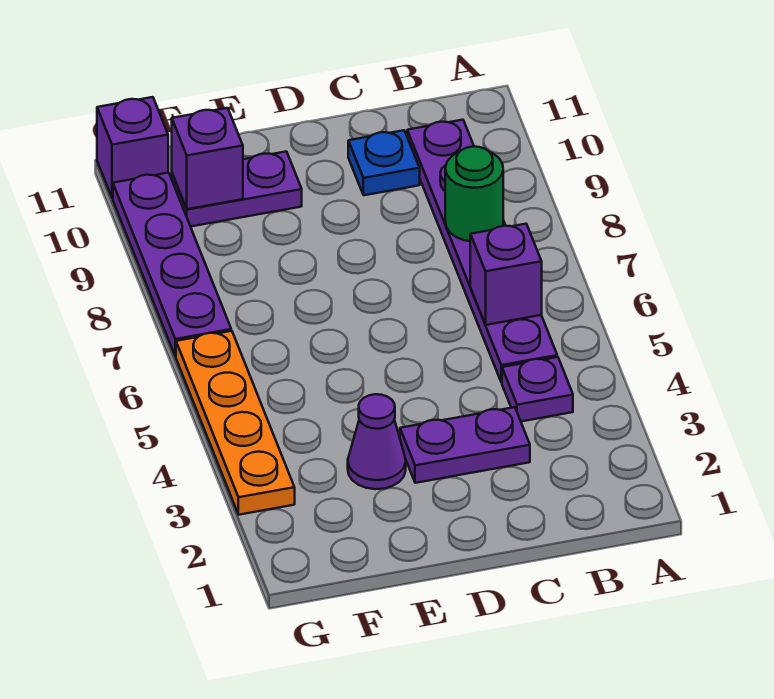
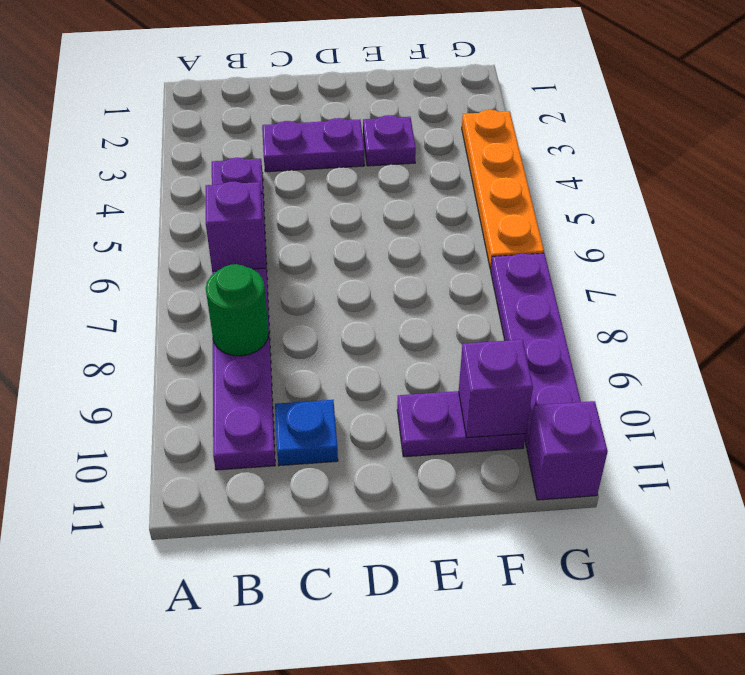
purple 1x1 cone [348,394,406,489] -> purple 1x1 plate [363,115,416,166]

